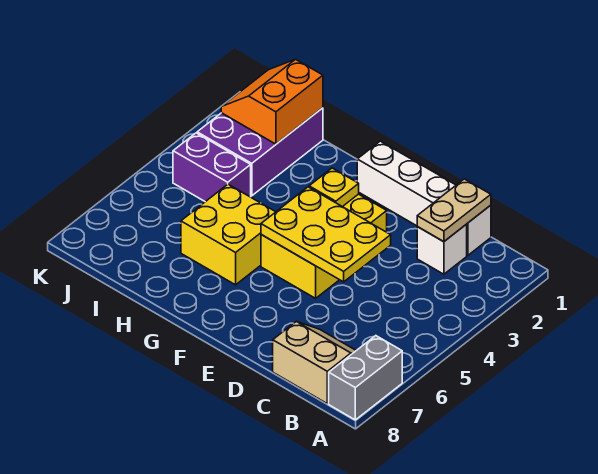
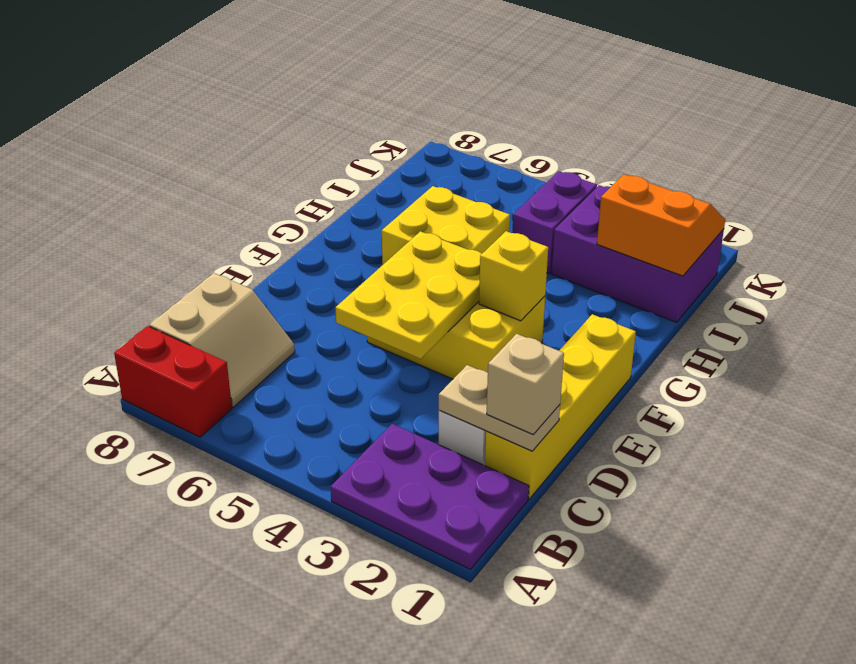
none -> purple 2x3 plate [331,424,529,570]
grey 1x2 brick [329,336,402,420] -> red 1x2 brick [114,326,232,437]
white 1x4 brick [357,141,491,255] -> yellow 1x4 brick [485,314,636,499]
none -> tan 1x1 brick [487,334,564,435]
yellow 1x1 plate [309,168,359,207] -> yellow 1x1 brick [479,231,548,321]

